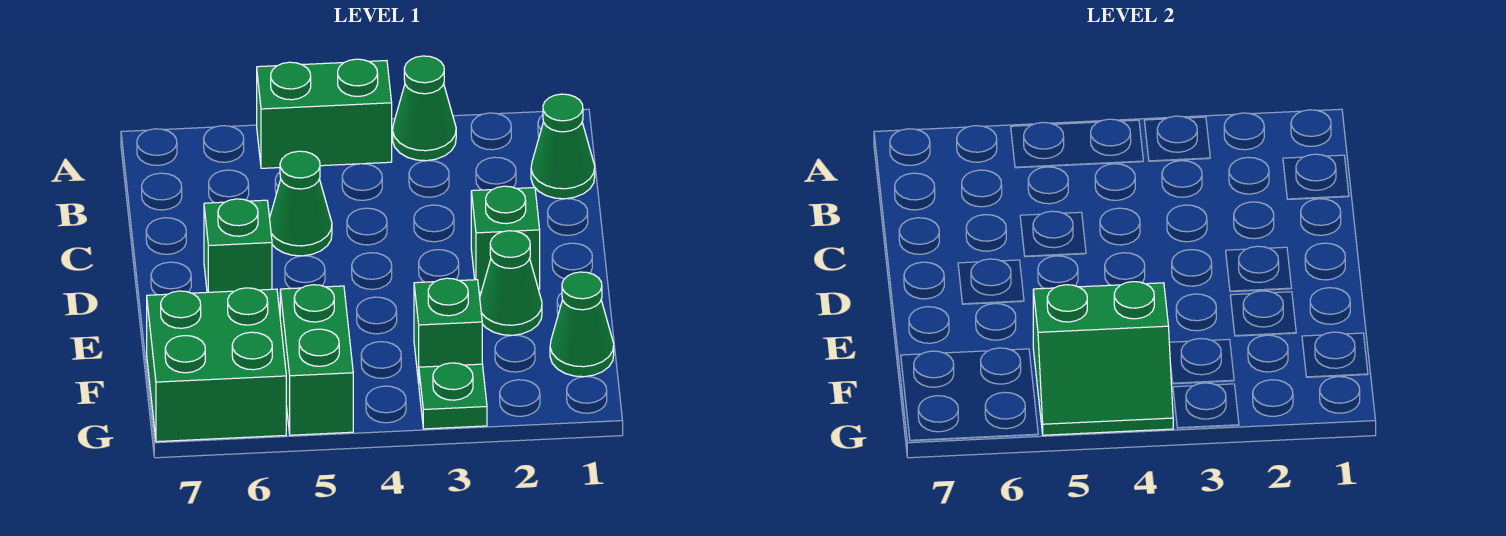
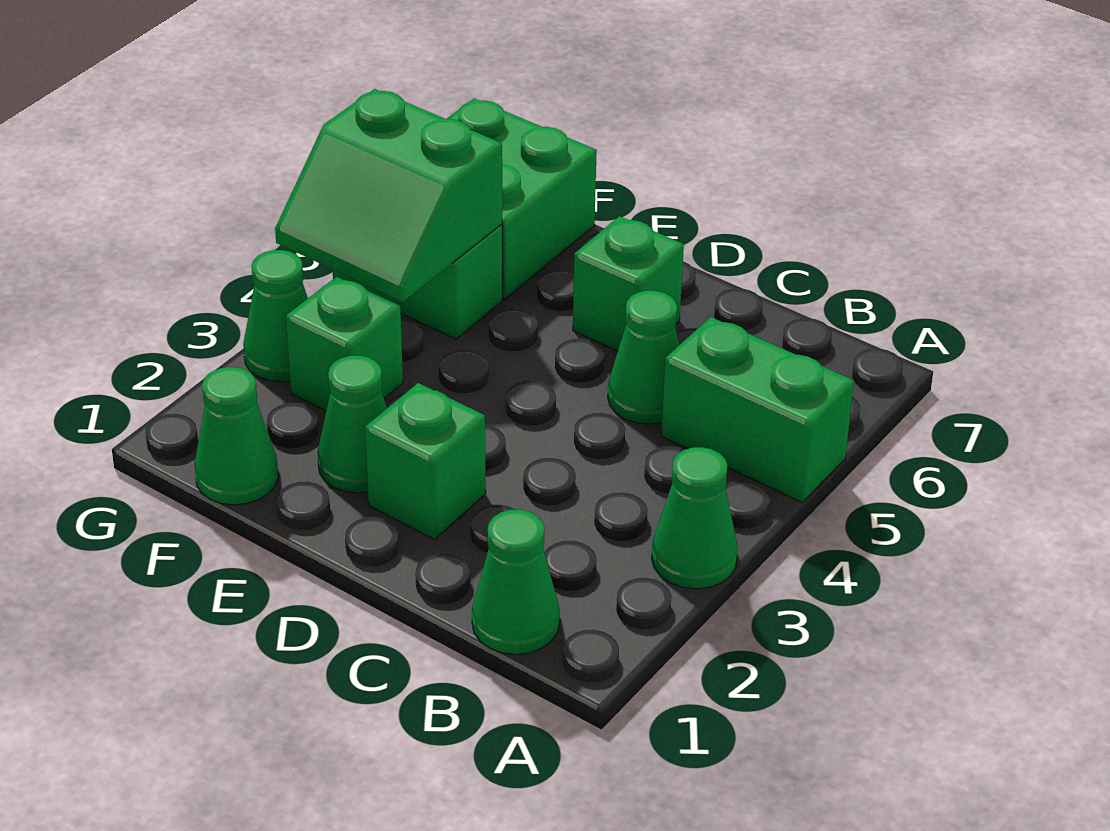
green 1x2 brick [257,59,392,168] -> green 1x2 brick turned to [661,317,854,502]
green 2x2 slope [1033,282,1173,435] -> green 2x2 slope turned to [275,89,502,302]
green 1x1 plate [419,363,487,429] -> green 1x1 cone [243,250,308,382]

